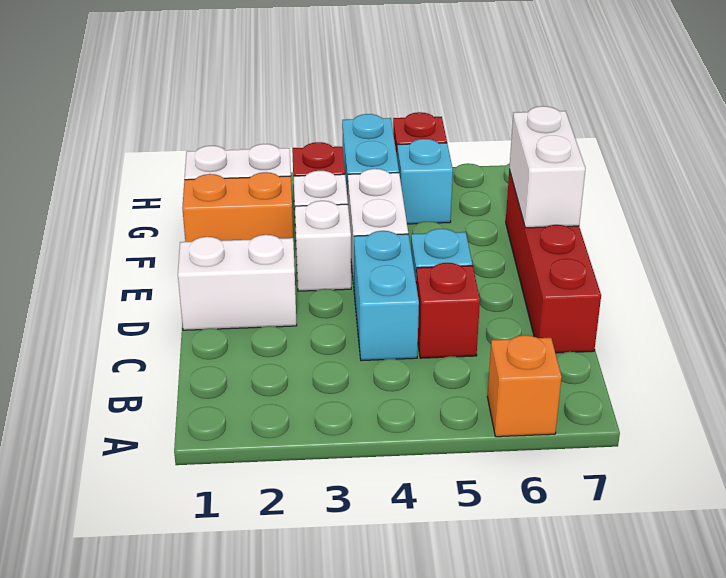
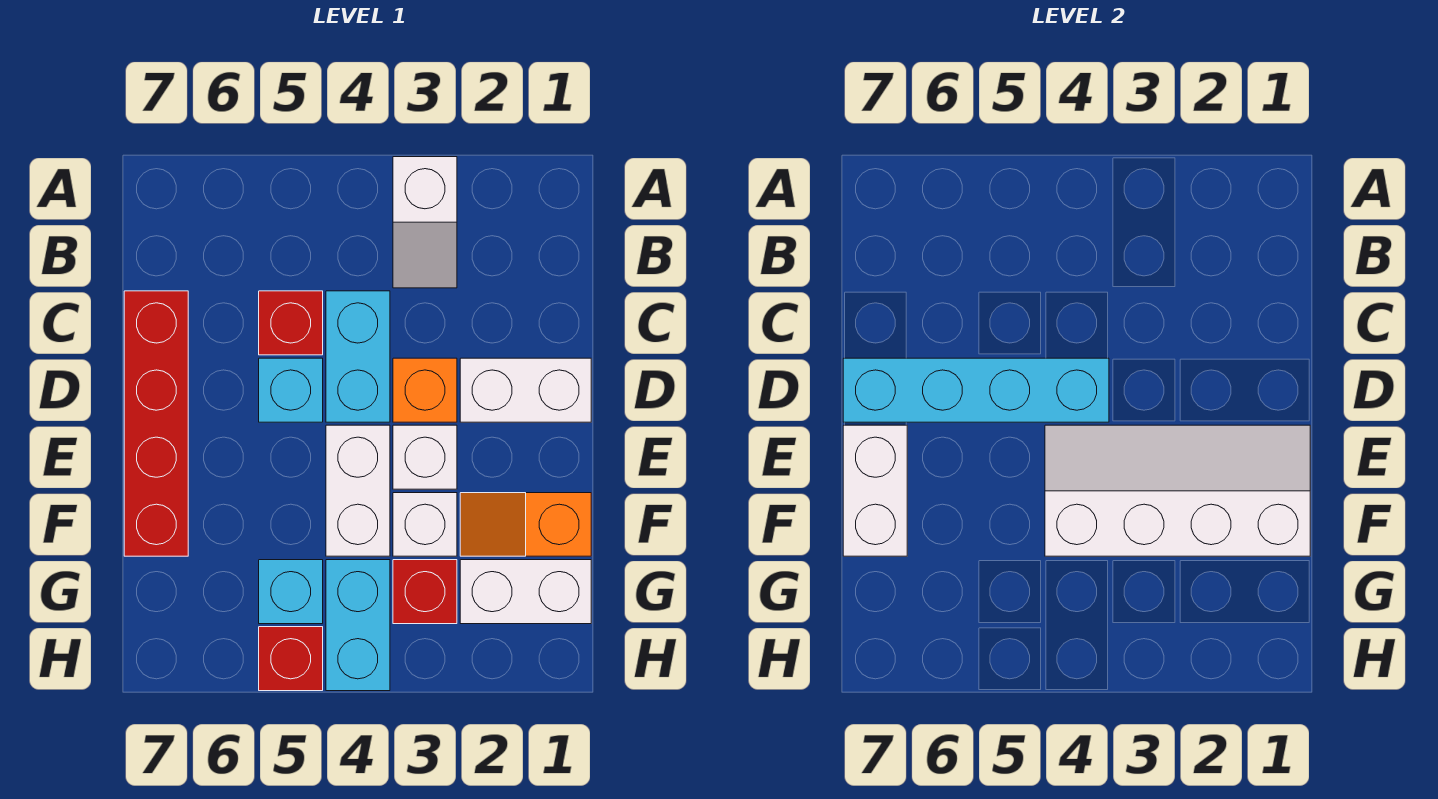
none -> white 1x2 slope [393,157,457,288]
orange 1x1 brick [487,335,562,437] -> orange 1x1 brick moved to [393,358,457,422]
none -> cyan 1x4 brick [843,358,1109,422]
none -> white 2x4 slope [1045,425,1310,556]
orange 1x2 brick [182,172,293,242] -> orange 1x2 slope [460,493,591,556]

